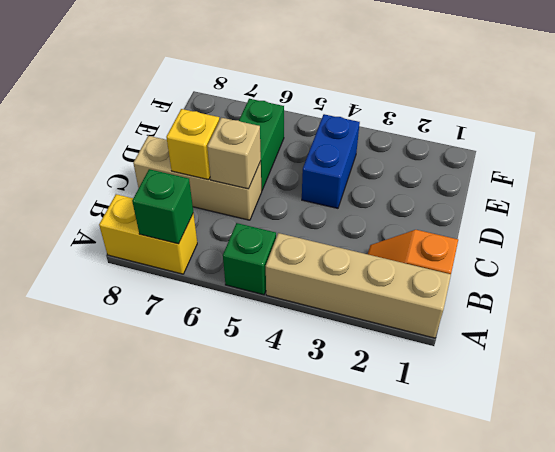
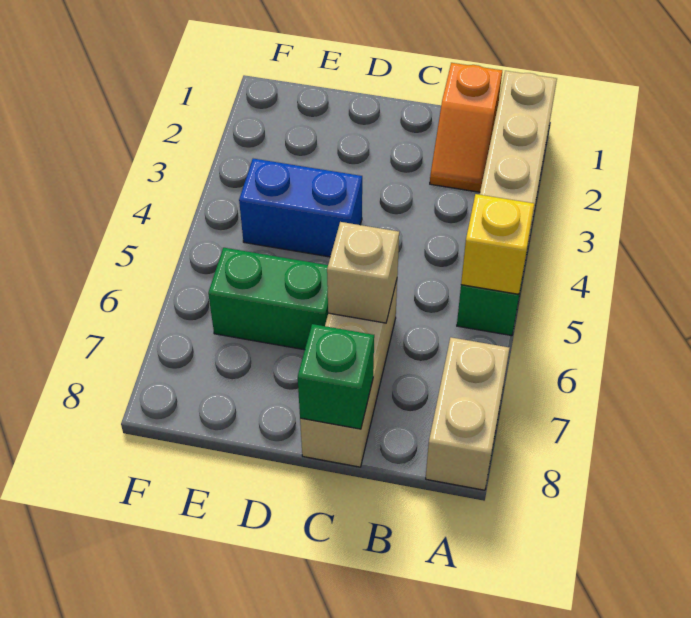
yellow 1x2 brick [99,194,197,274] -> tan 1x2 brick [426,337,509,490]
green 1x1 brick [132,169,193,244] -> green 1x1 brick moved to [298,324,374,429]
yellow 1x1 brick [166,109,219,180] -> yellow 1x1 brick moved to [461,194,534,294]

